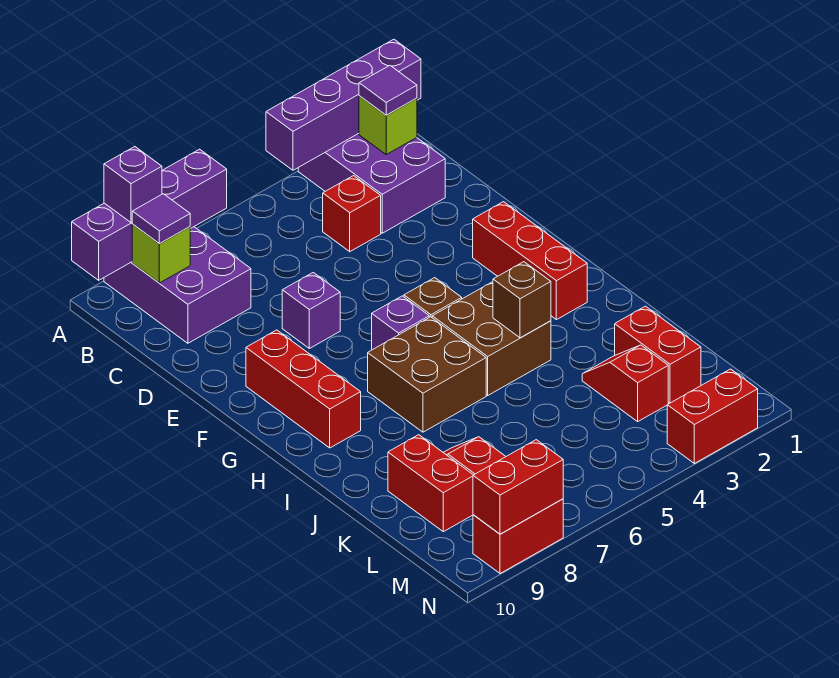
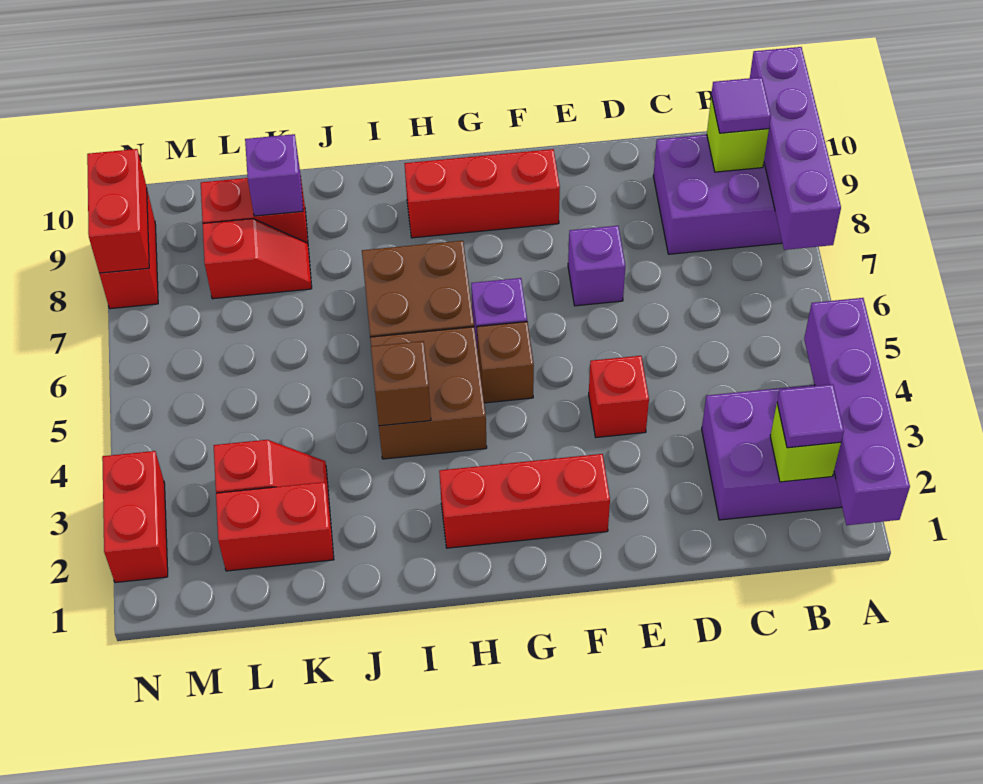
purple 1x1 brick [104,147,162,223] -> purple 1x1 brick moved to [245,134,303,216]
red 1x1 brick [323,176,381,252] -> red 1x1 brick moved to [589,356,649,437]

